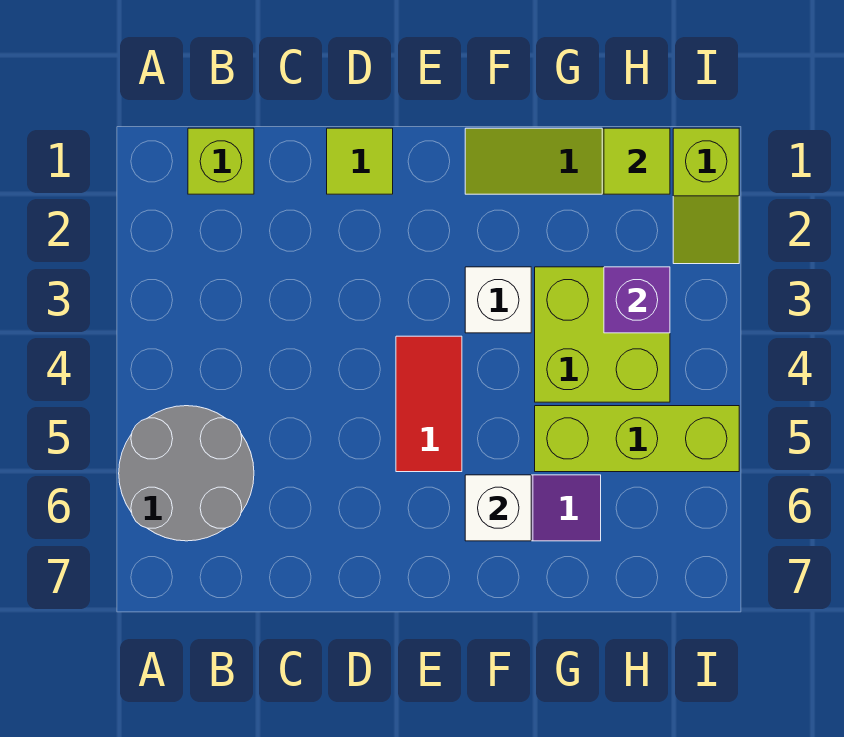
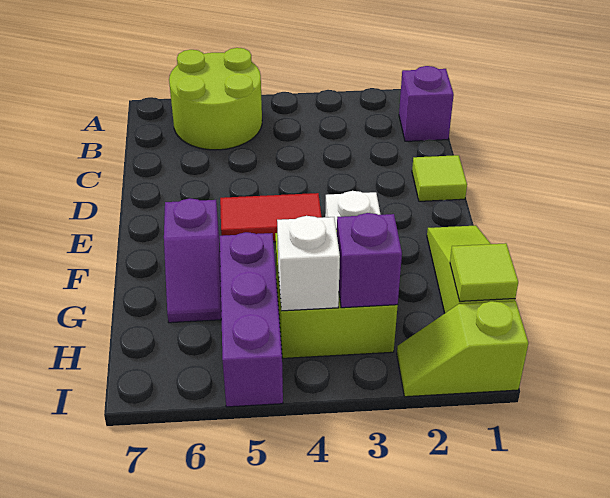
grey 2x2 round brick [119,406,254,541] -> lime 2x2 round brick [169,48,262,150]
lime 1x1 brick [188,128,254,194] -> purple 1x1 brick [399,66,454,141]
white 1x1 brick [465,475,531,541] -> white 1x1 brick moved to [277,216,340,311]
lime 1x3 brick [535,406,739,472] -> purple 1x3 brick [220,232,283,407]

